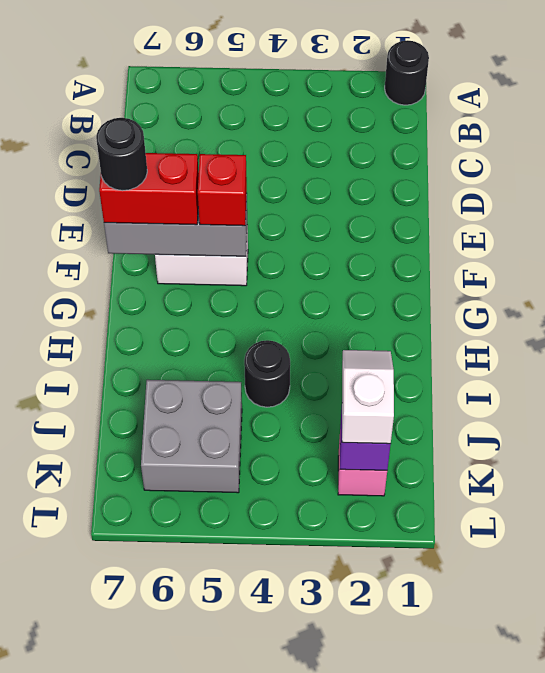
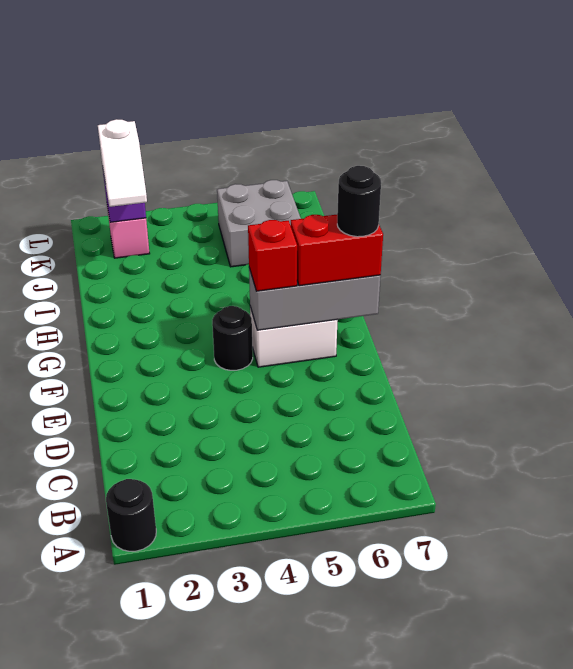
black 1x1 round brick [244,340,290,407] -> black 1x1 round brick moved to [212,306,253,370]

